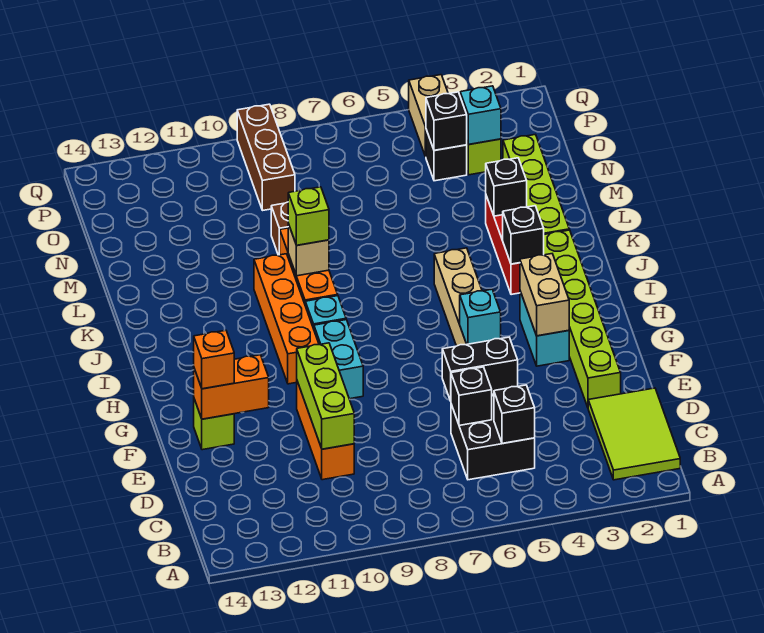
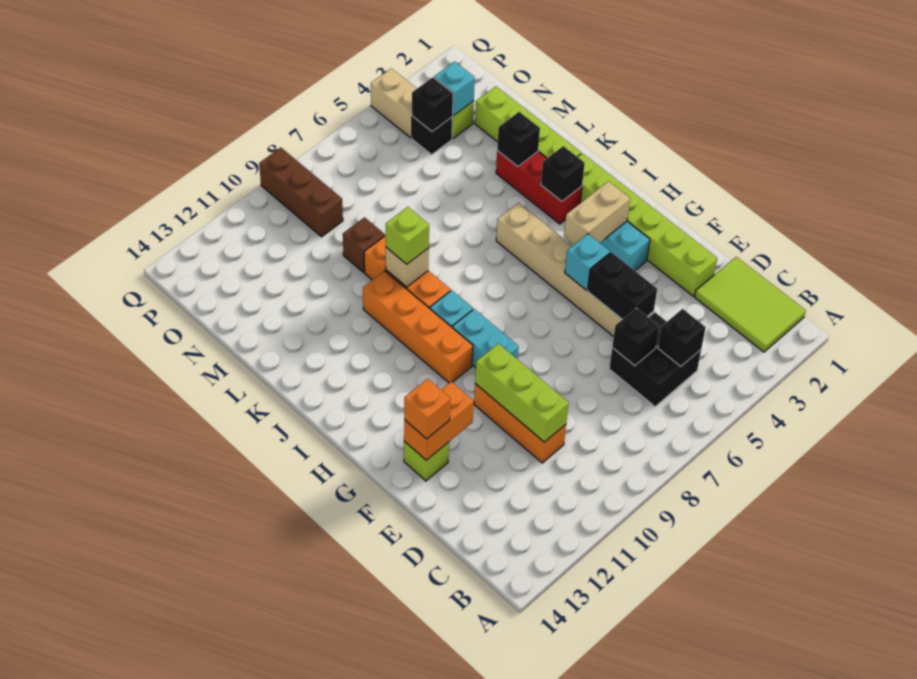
black 1x2 brick [442,337,518,401] -> black 1x2 brick turned to [588,252,657,319]
tan 1x2 brick [520,254,569,336] -> tan 1x2 brick turned to [564,181,630,245]

